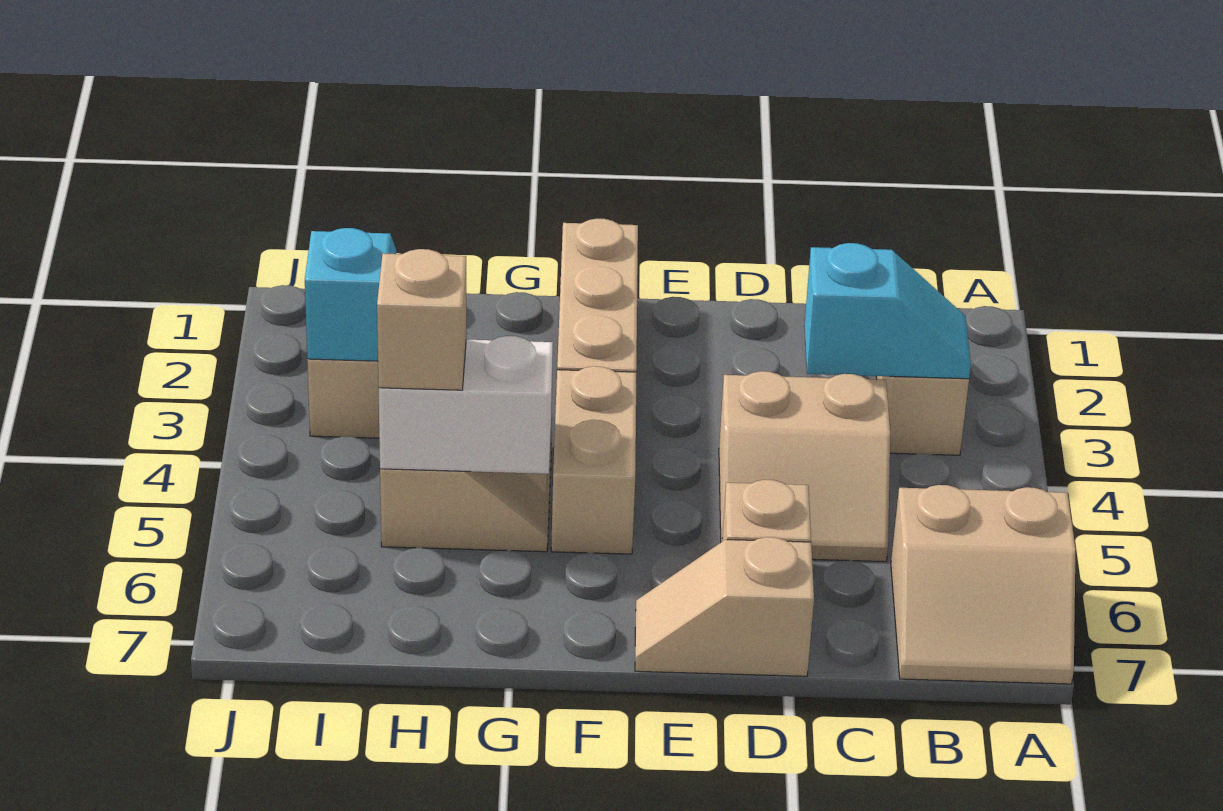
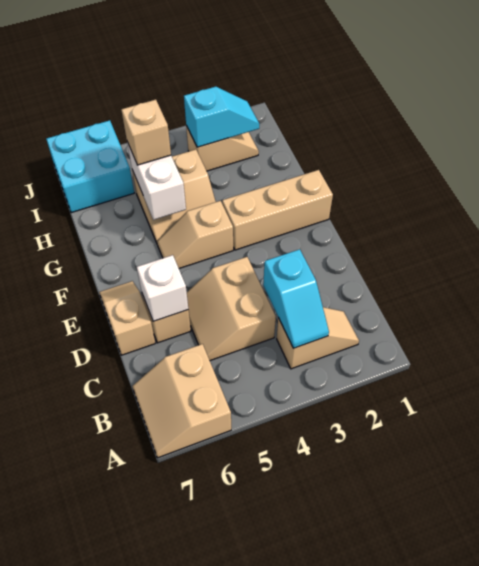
none -> white 1x1 brick [137,255,188,321]
tan 1x2 brick [551,366,636,554] -> tan 1x2 slope [157,201,233,268]
none -> cyan 2x2 brick [46,120,134,213]

